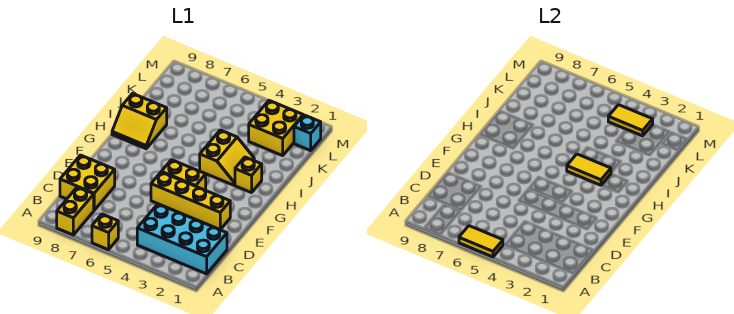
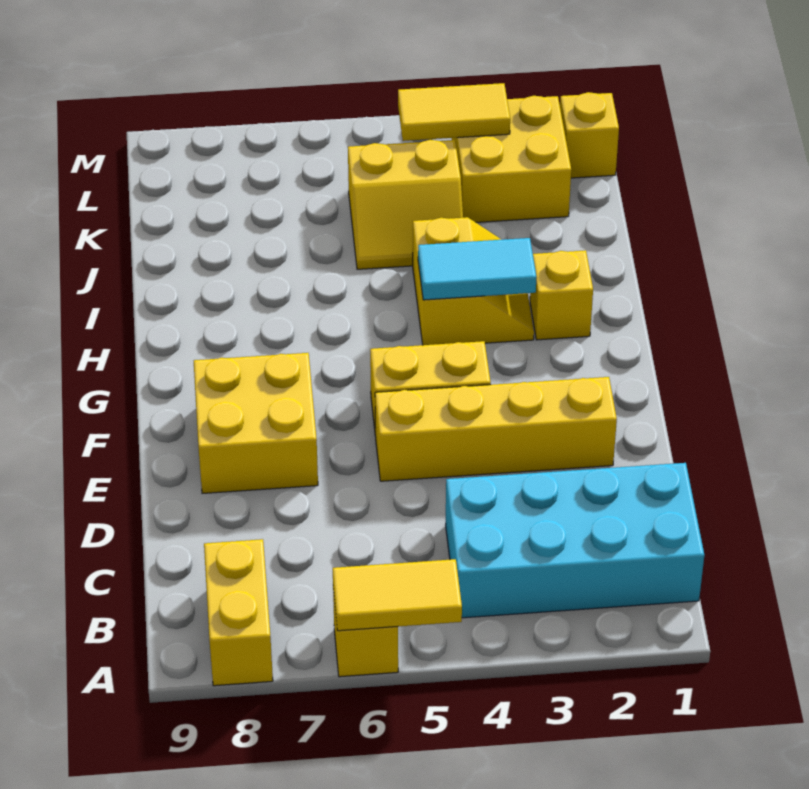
yellow 2x2 brick [60,155,115,210] -> yellow 2x2 brick moved to [194,353,318,493]
yellow 1x2 tile [567,154,611,185] -> cyan 1x2 tile [418,238,537,300]
yellow 2x2 slope [112,94,167,149] -> yellow 2x2 slope moved to [348,140,463,269]
cyan 1x1 brick [294,115,321,151] -> yellow 1x1 brick [560,92,619,178]

